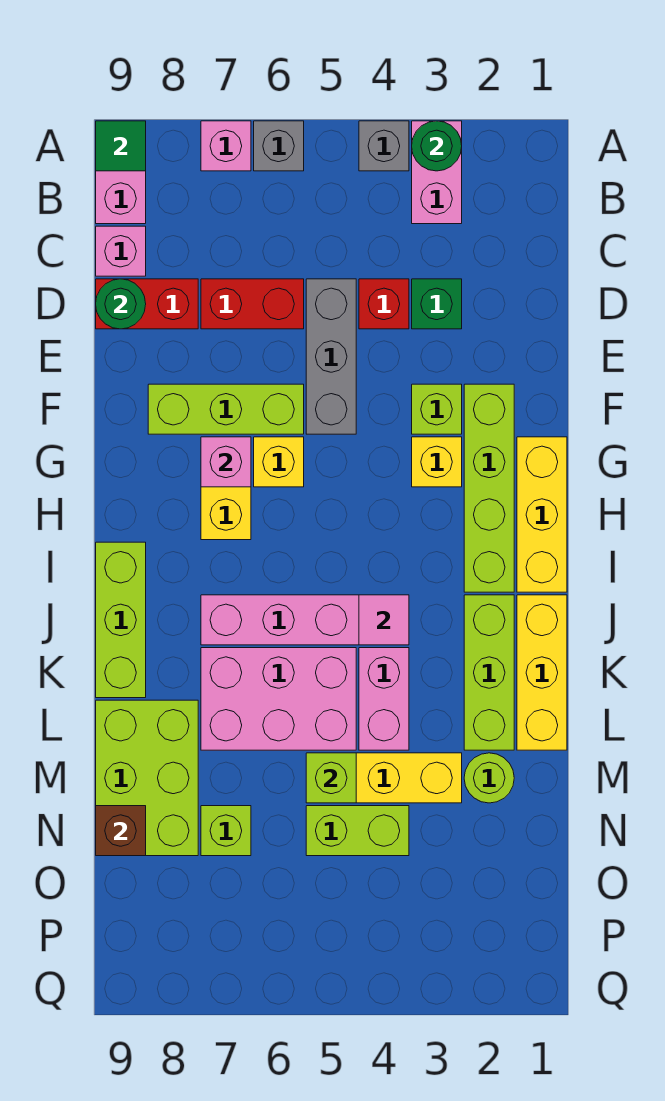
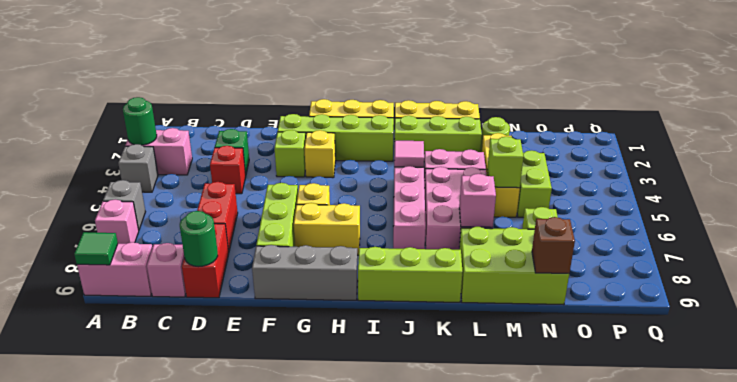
grey 1x3 brick [306,279,356,434] -> grey 1x3 brick moved to [252,245,358,300]
pink 1x1 brick [201,437,251,487] -> pink 1x1 brick moved to [459,174,496,227]

